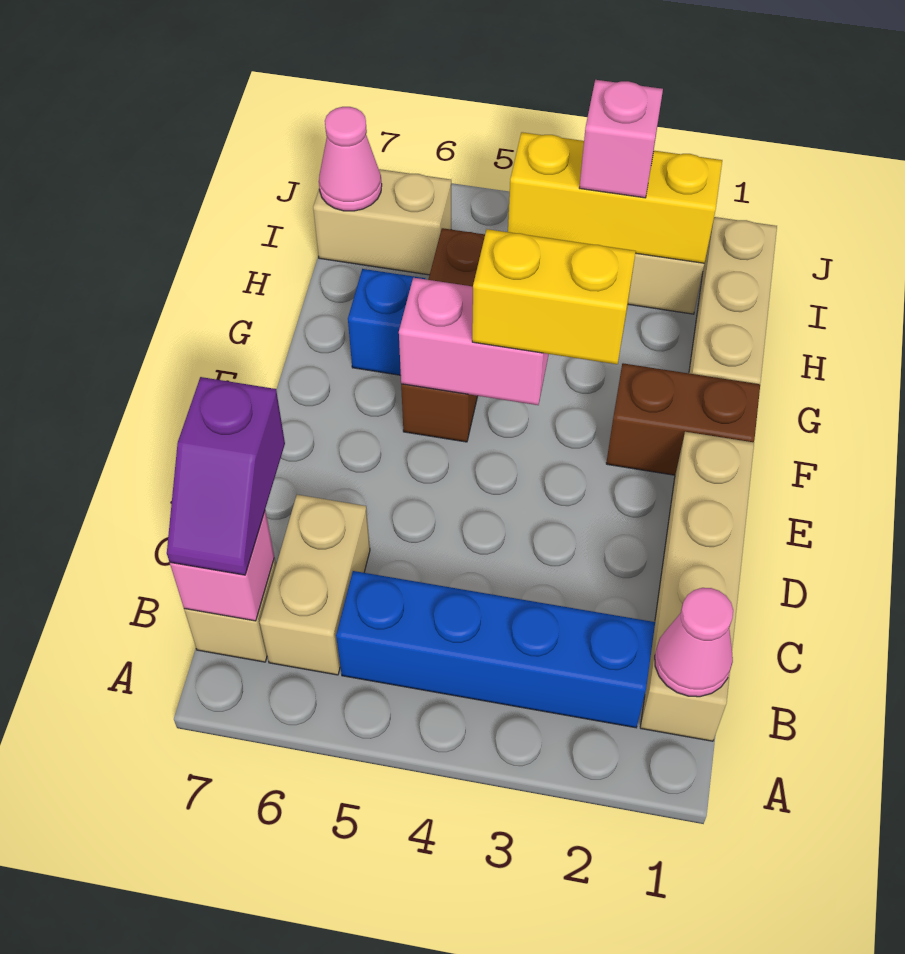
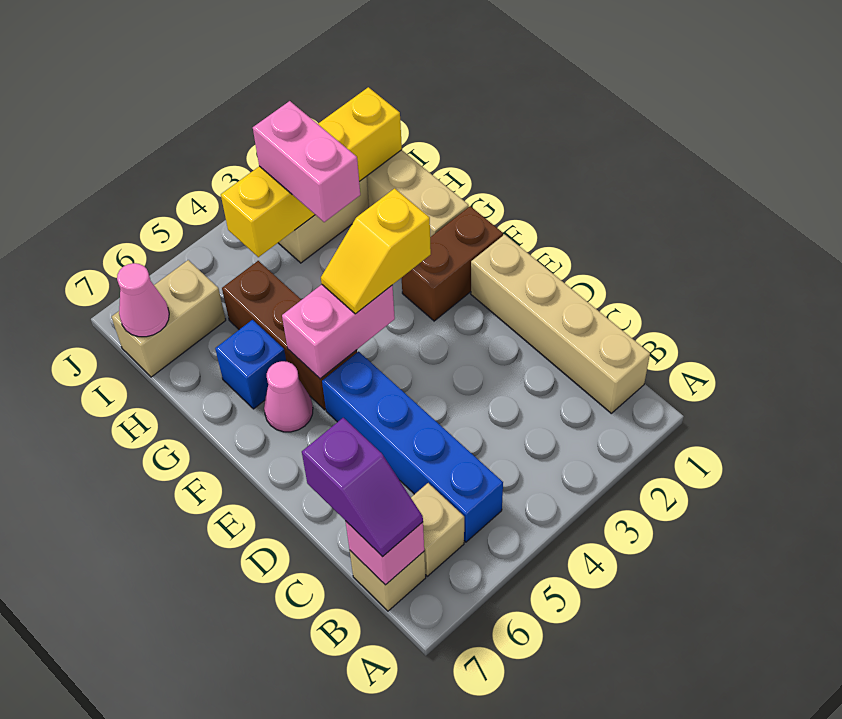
pink 1x1 cone [655,588,733,697] -> pink 1x1 cone moved to [264,361,313,432]
blue 1x4 brick [336,571,655,728] -> blue 1x4 brick turned to [322,352,503,542]
tan 1x2 brick [260,495,370,675] -> tan 1x1 brick [411,483,464,576]
yellow 1x2 brick [472,229,636,364] -> yellow 1x2 slope [321,188,431,314]
yellow 1x3 brick [508,132,722,263] -> yellow 1x4 brick [221,87,402,257]
pink 1x1 brick [579,80,663,198] -> pink 1x2 brick [253,101,360,222]

